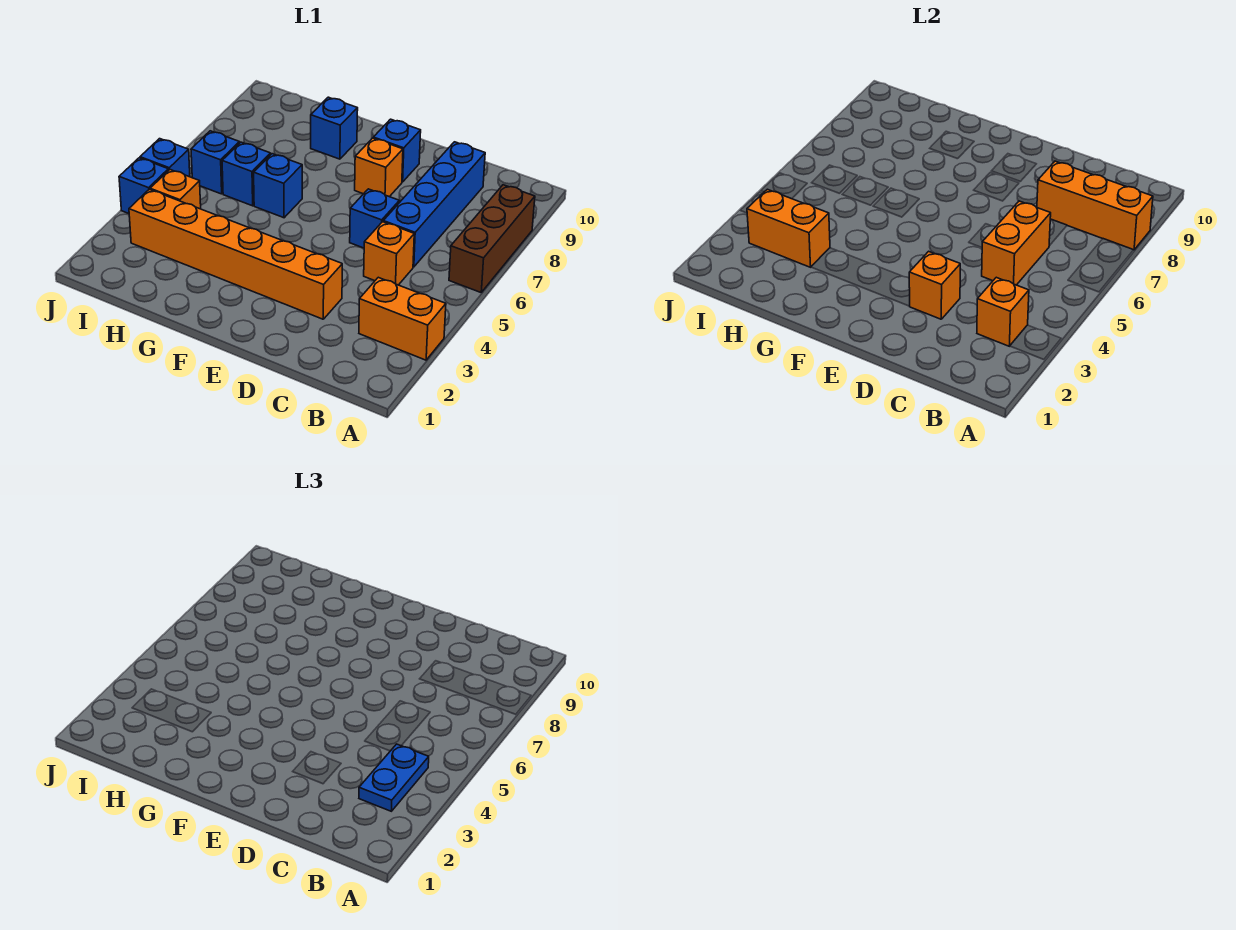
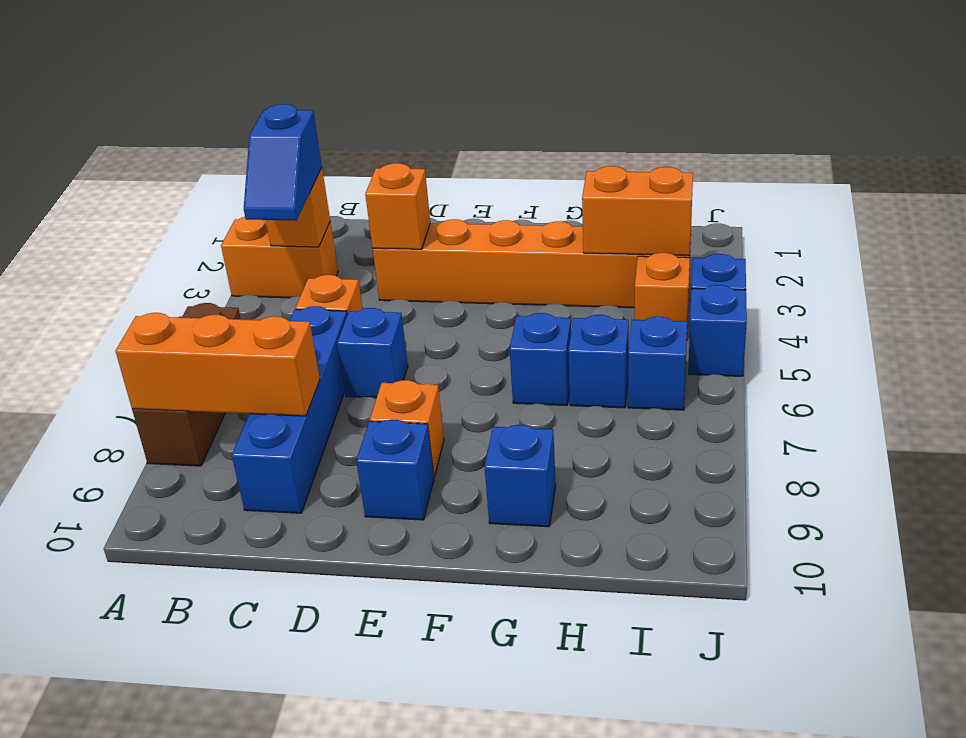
blue 1x2 plate [359,744,429,811] -> blue 1x2 slope [244,104,322,221]
orange 1x2 brick [982,201,1051,285] -> none

